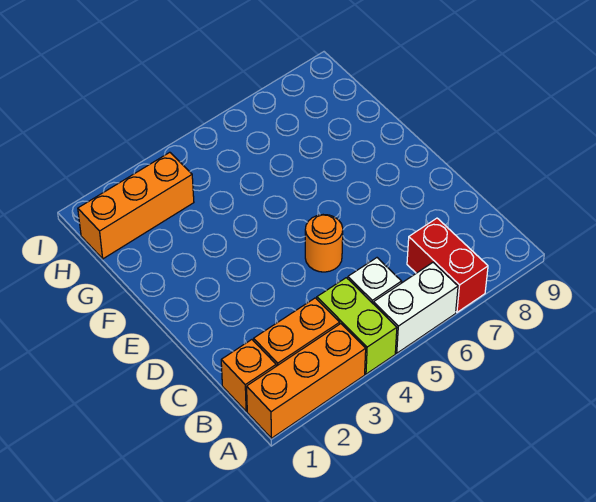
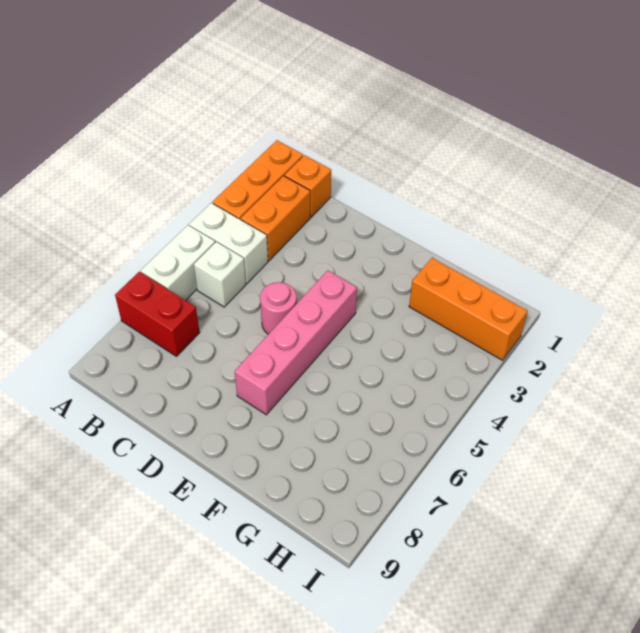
lime 1x2 brick [317,278,397,374] -> white 1x2 brick [189,203,268,283]
orange 1x1 round brick [305,215,343,272] -> pink 1x1 round brick [260,282,297,334]
none -> pink 1x4 brick [235,270,357,415]
orange 1x3 brick [78,152,194,259] -> orange 1x3 brick turned to [409,258,527,360]

